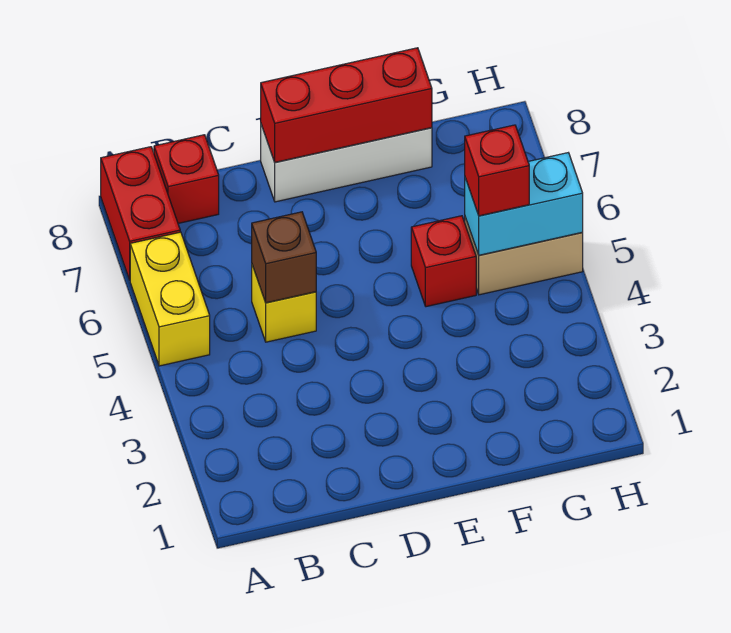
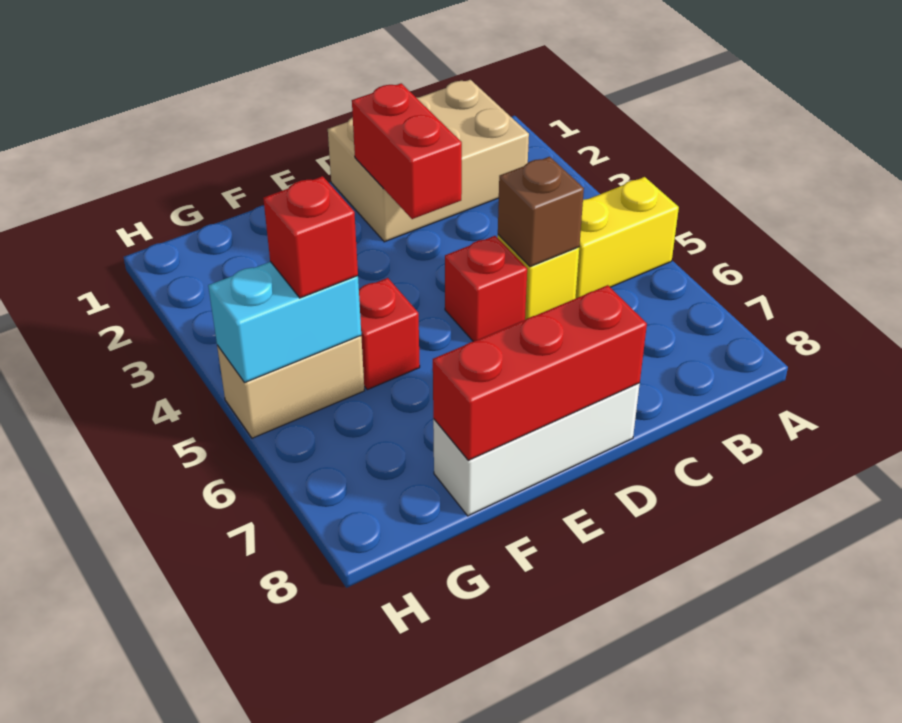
yellow 1x2 brick [130,232,210,366] -> yellow 1x2 brick turned to [576,177,679,298]
red 1x2 brick [101,147,180,280] -> red 1x2 brick moved to [352,83,462,219]
none -> tan 2x3 brick [328,80,529,242]
red 1x1 brick [154,135,219,223] -> red 1x1 brick moved to [445,236,527,342]

